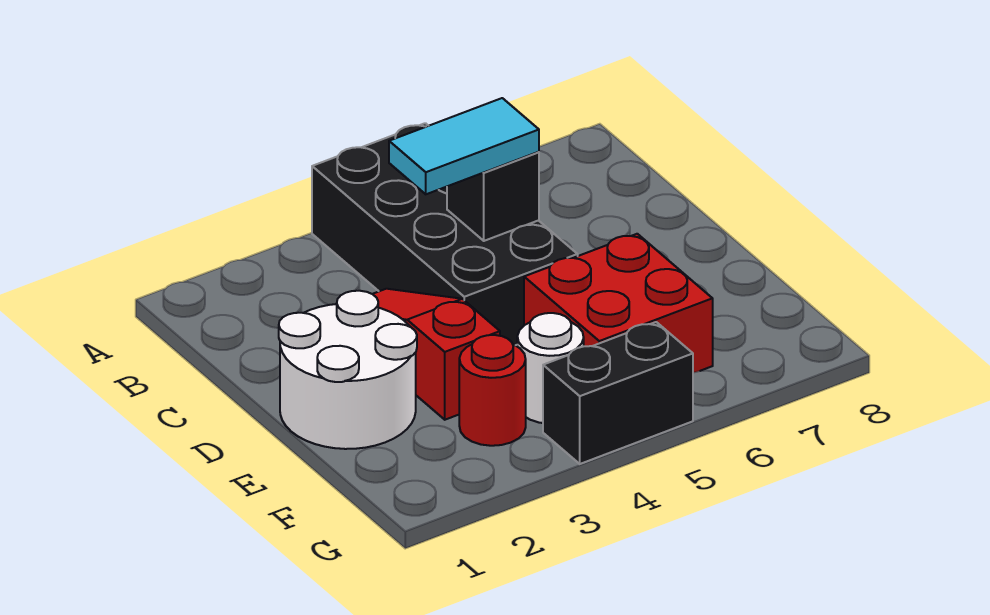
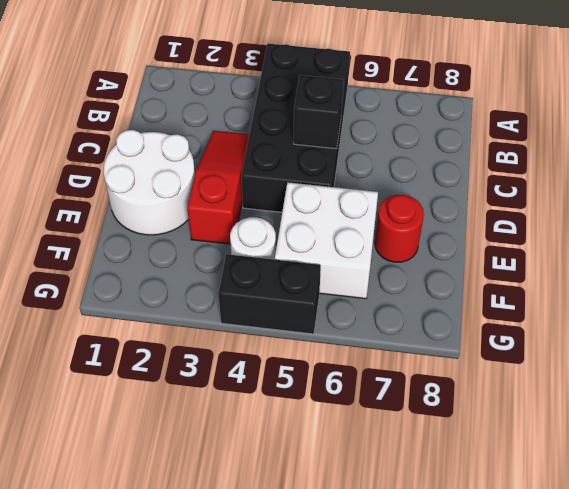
cyan 1x2 tile [389,98,539,194] -> none
red 2x2 brick [524,234,713,373] -> white 2x2 brick [275,182,378,299]
red 1x1 round brick [459,335,526,446] -> red 1x1 round brick moved to [375,195,424,262]

